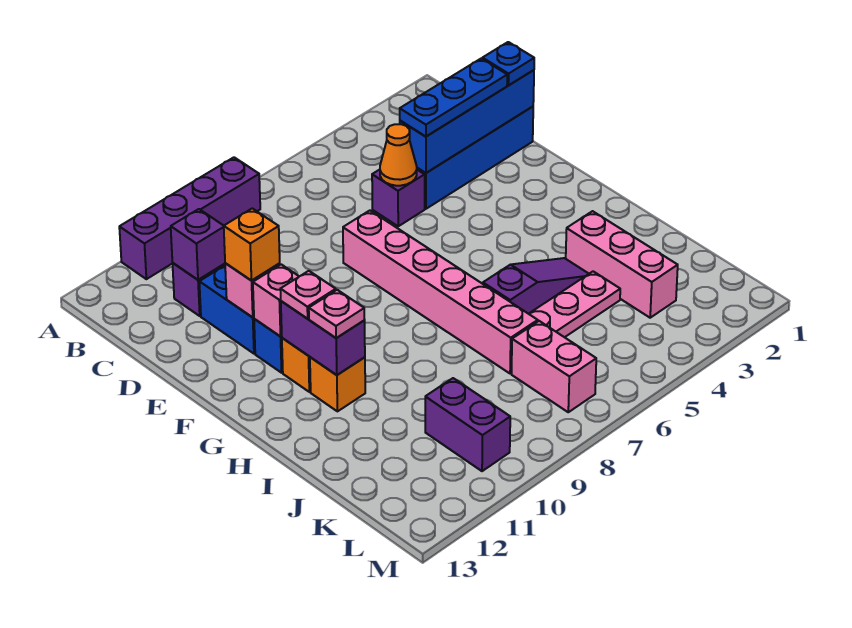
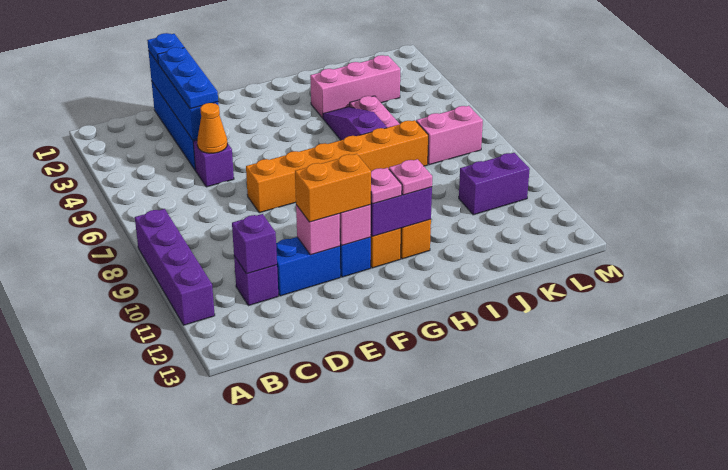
pink 1x6 brick [343,211,538,374] -> orange 1x6 brick [246,120,428,213]
orange 1x1 brick [224,208,280,280] -> orange 1x2 brick [295,154,371,222]

